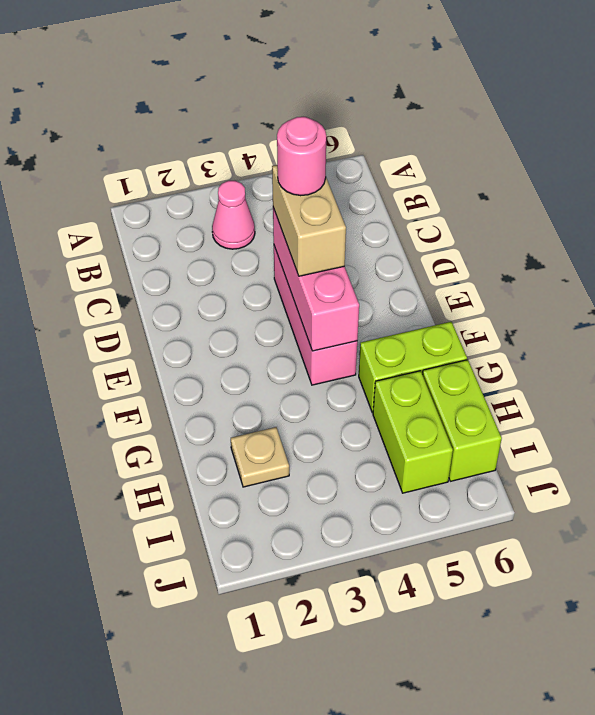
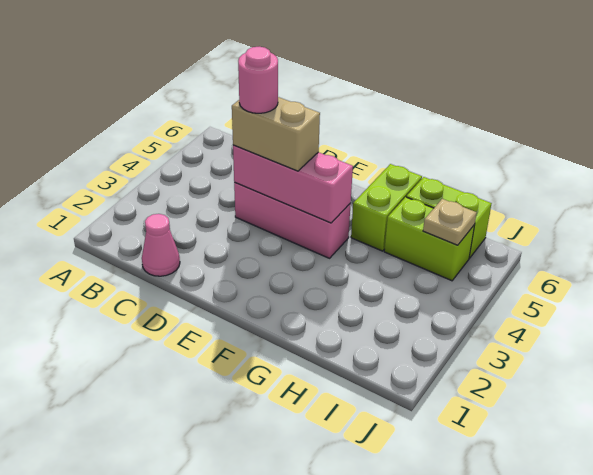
pink 1x1 cone [212,181,255,249] -> pink 1x1 cone moved to [142,214,180,276]
tan 1x1 plate [231,427,289,487] -> tan 1x1 plate moved to [423,199,476,245]

